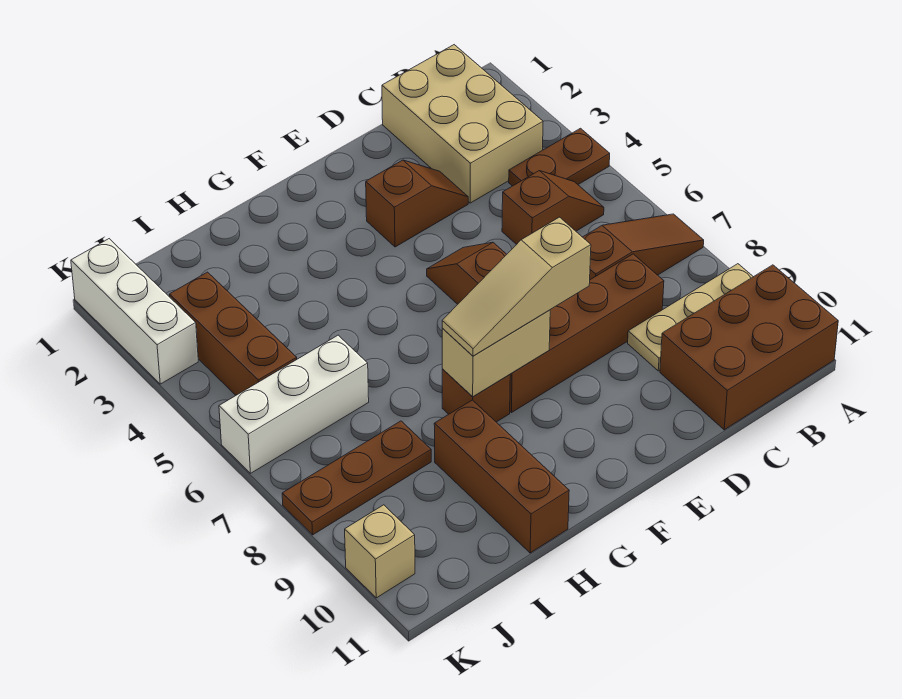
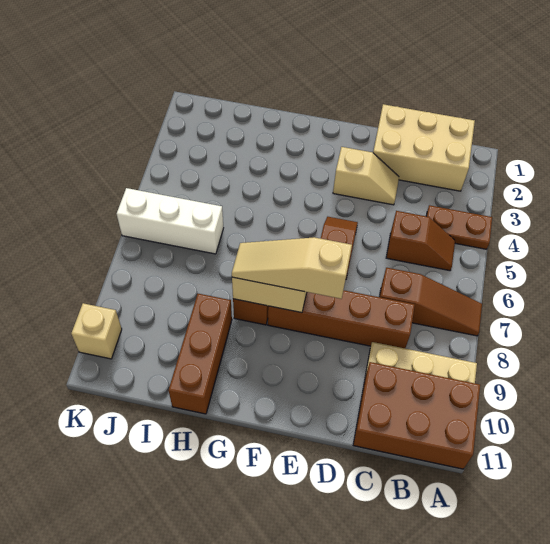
tan 2x3 brick [382,45,543,203] -> tan 2x3 brick turned to [373,104,475,191]
brown 1x2 slope [366,160,468,247] -> tan 1x2 slope [333,147,399,205]
brown 1x3 plate [282,421,431,535] -> none
brown 1x3 brick [169,272,297,395] -> none
white 1x3 brick [71,239,198,384] -> none

